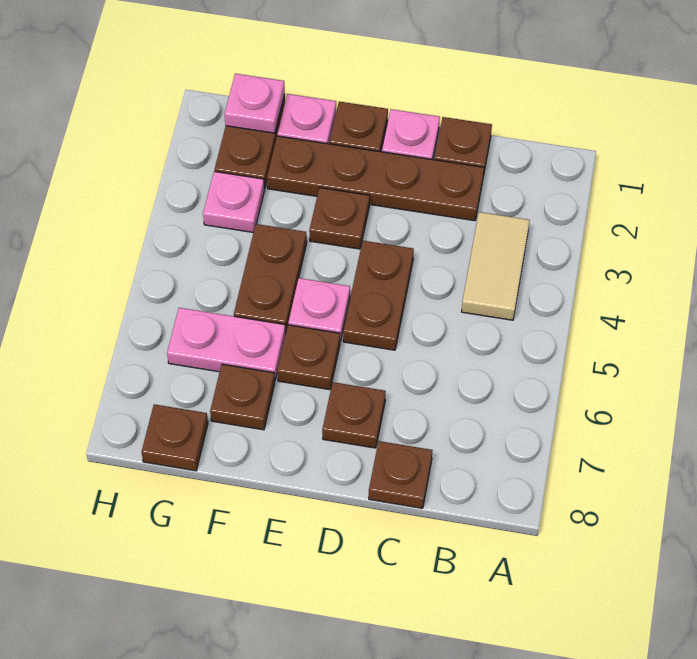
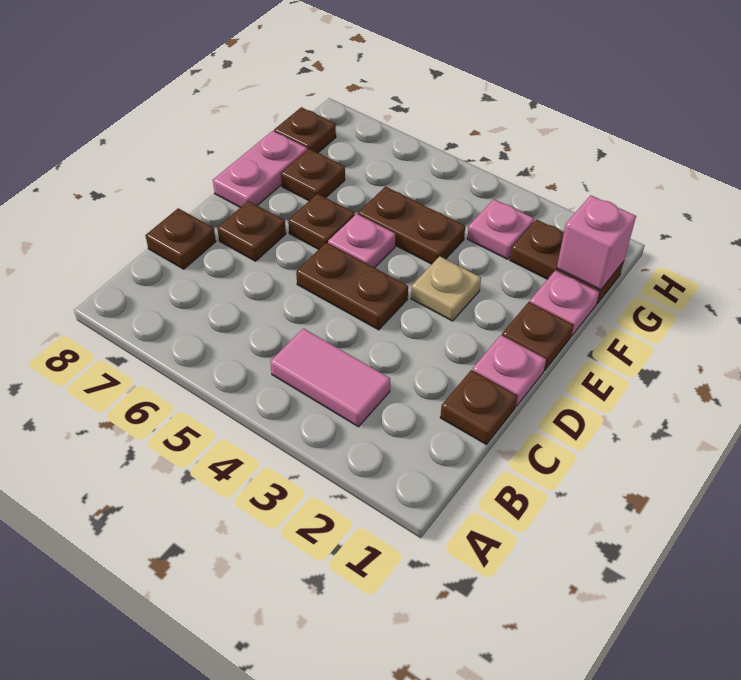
tan 1x2 tile [462,212,530,320] -> pink 1x2 tile [270,328,390,427]
brown 1x4 plate [267,136,484,221] -> none
brown 1x1 plate [309,188,370,249] -> tan 1x1 plate [411,256,481,321]
pink 1x2 plate [167,308,286,380] -> pink 1x2 plate moved to [213,131,307,208]
pink 1x1 plate [225,74,285,133] -> pink 1x1 brick [557,195,636,290]

